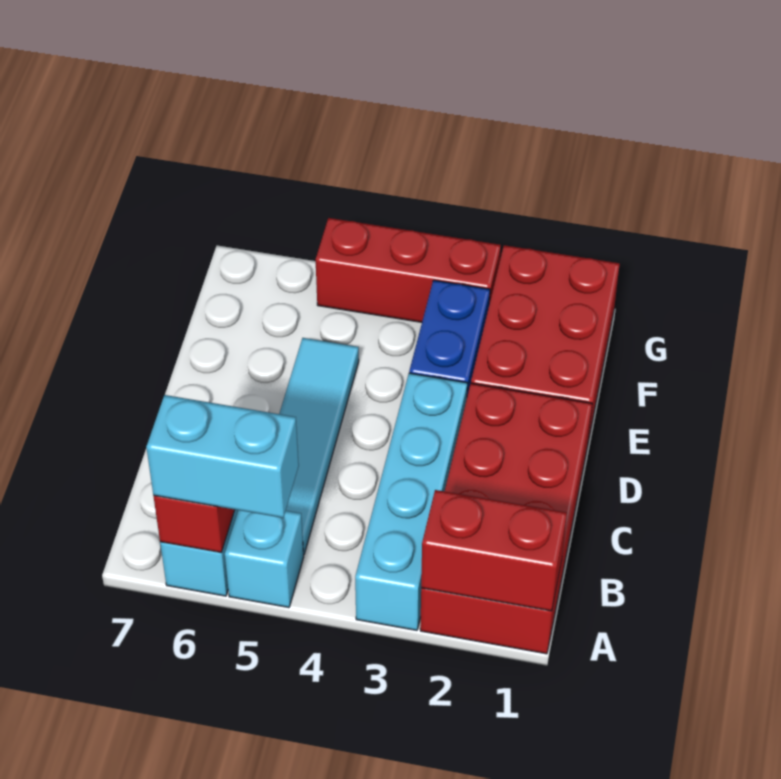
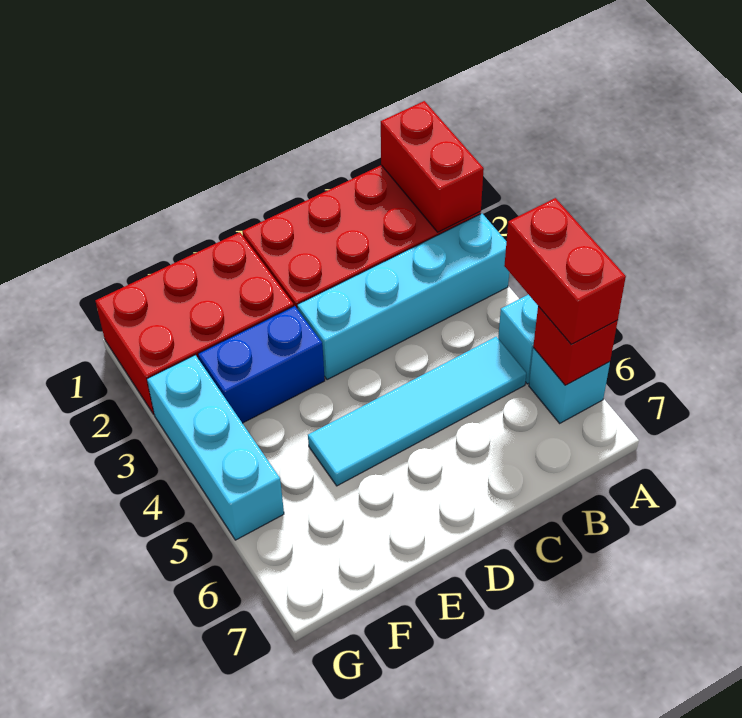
cyan 1x2 brick [146,395,299,518] -> red 1x2 brick [504,198,626,345]
red 1x3 brick [316,218,501,322] -> cyan 1x3 brick [147,355,284,540]

